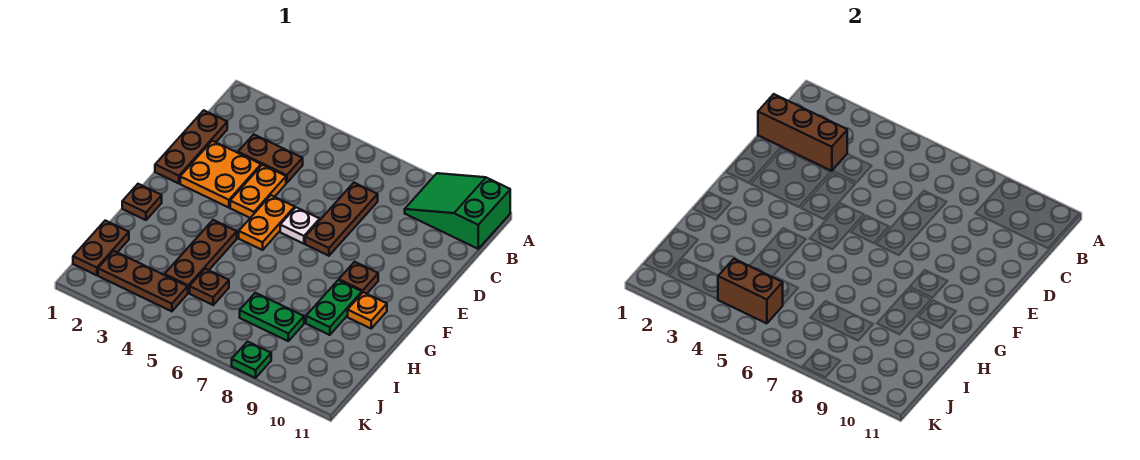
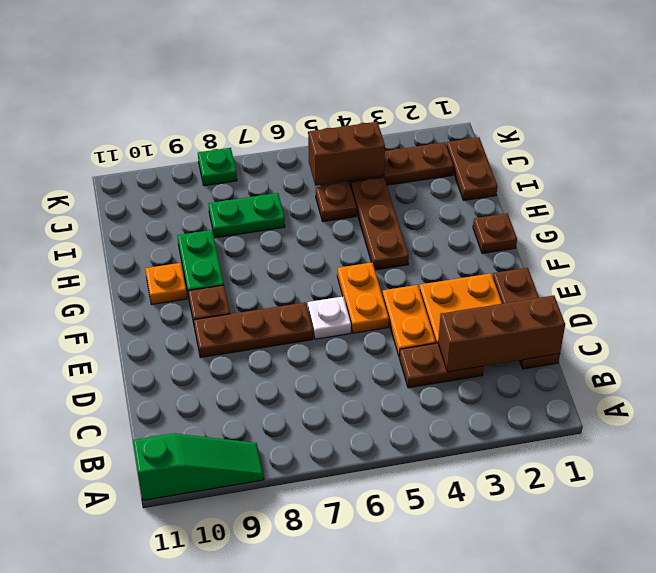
green 2x3 slope [405,173,510,249] -> green 1x3 slope [133,433,264,500]
brown 1x3 plate [305,183,378,256] -> brown 1x3 plate turned to [194,302,313,358]

